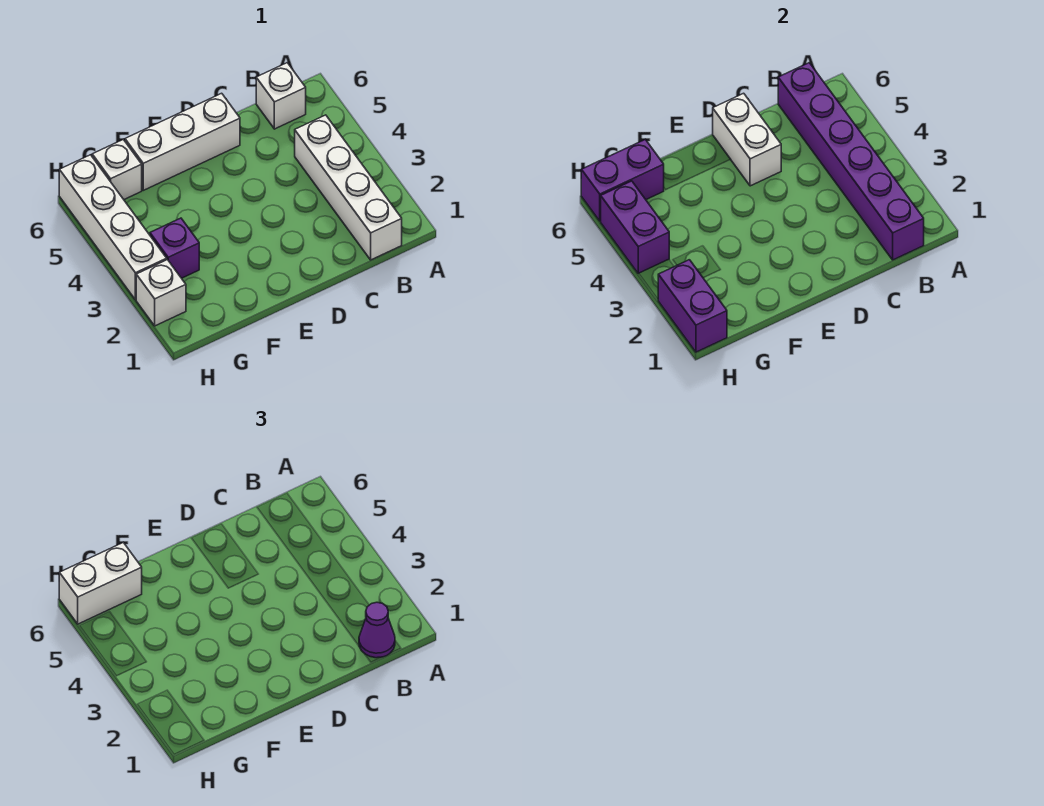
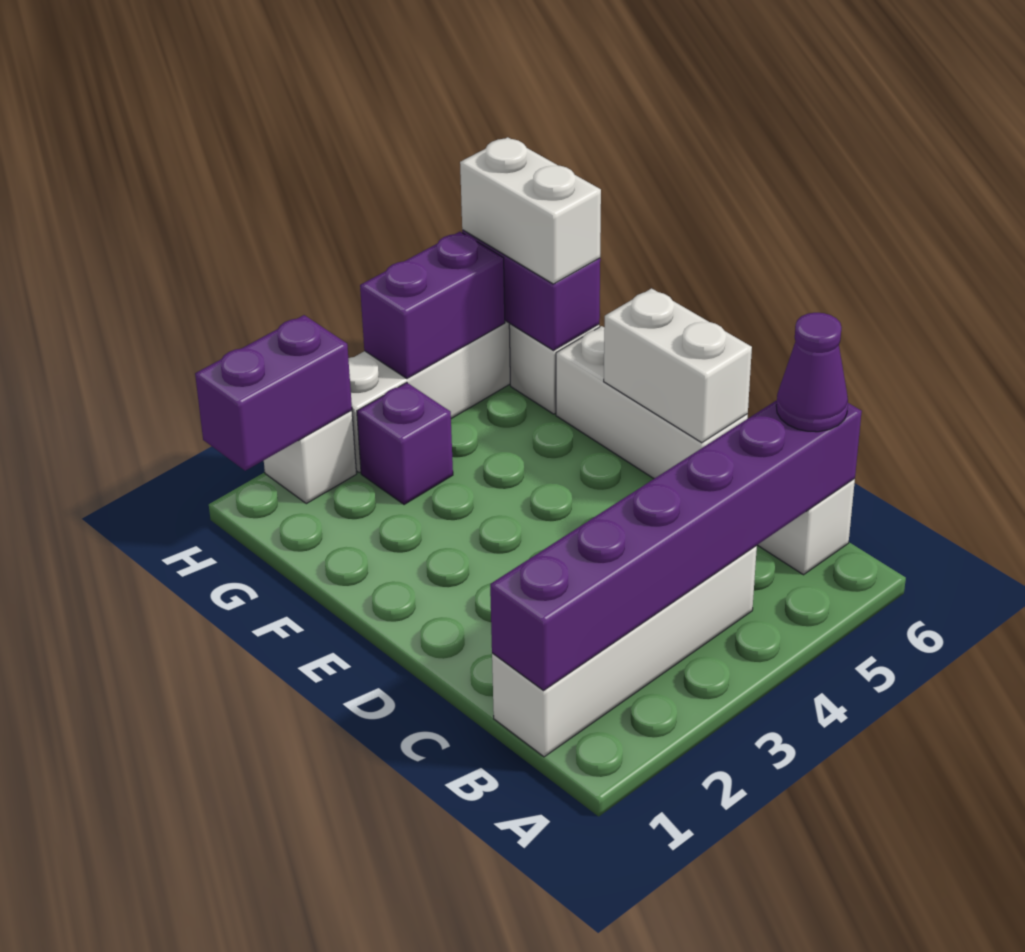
purple 1x1 cone [359,602,395,658] -> purple 1x1 cone moved to [776,313,848,432]
white 1x2 brick [713,93,781,186] -> white 1x2 brick turned to [604,288,752,443]

